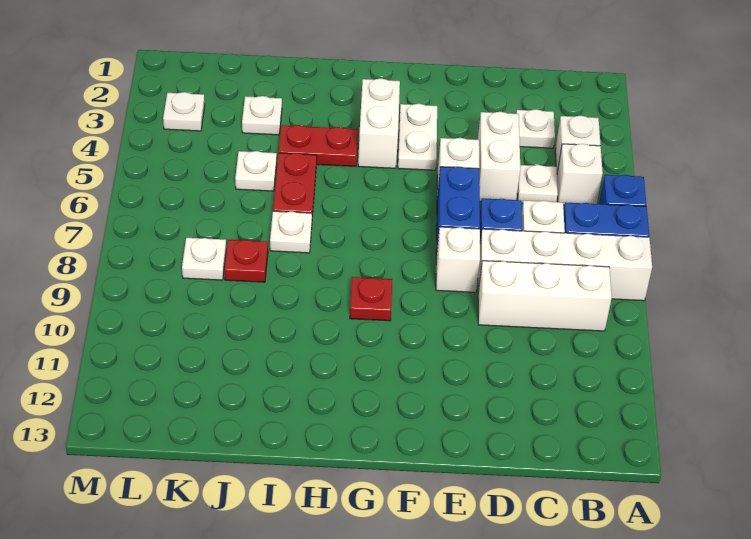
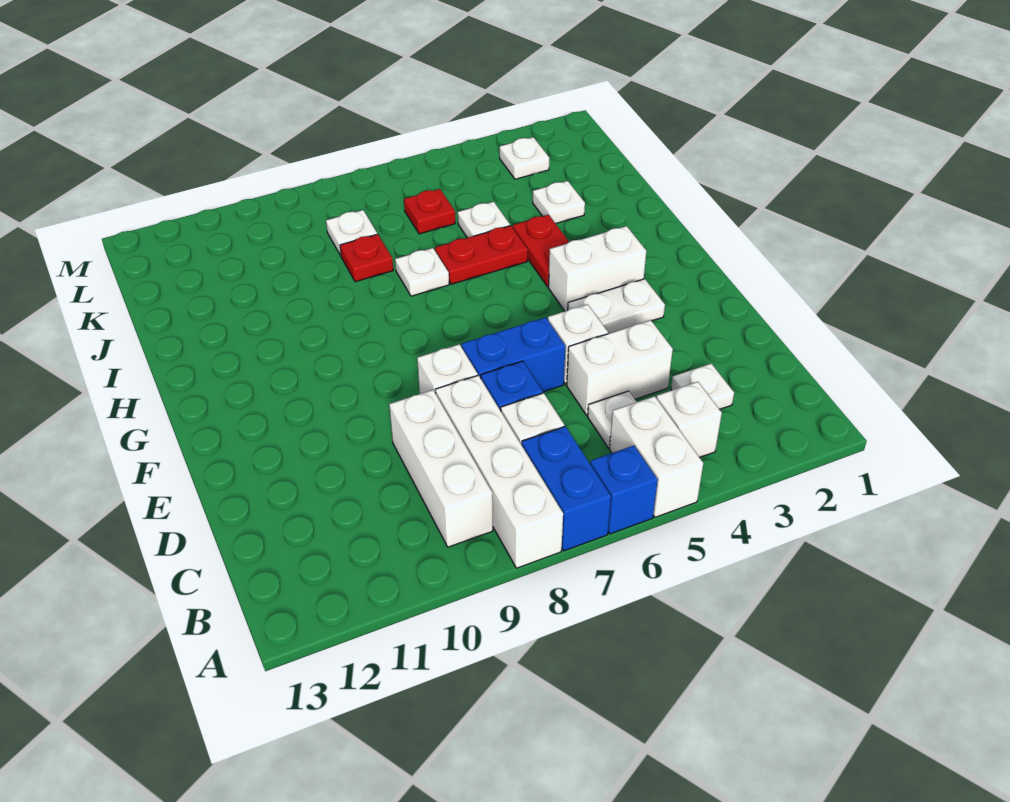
white 1x1 brick [557,144,603,205] -> white 1x2 brick [609,396,703,517]
red 1x1 plate [350,277,392,321] -> red 1x1 plate moved to [404,189,455,234]

